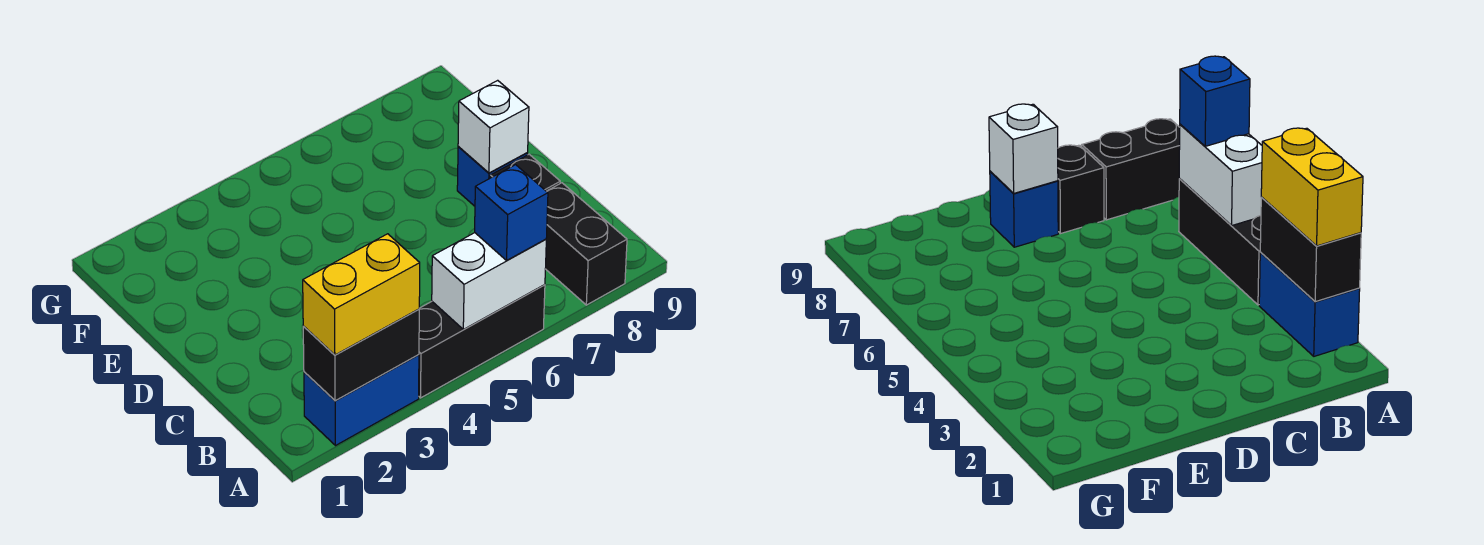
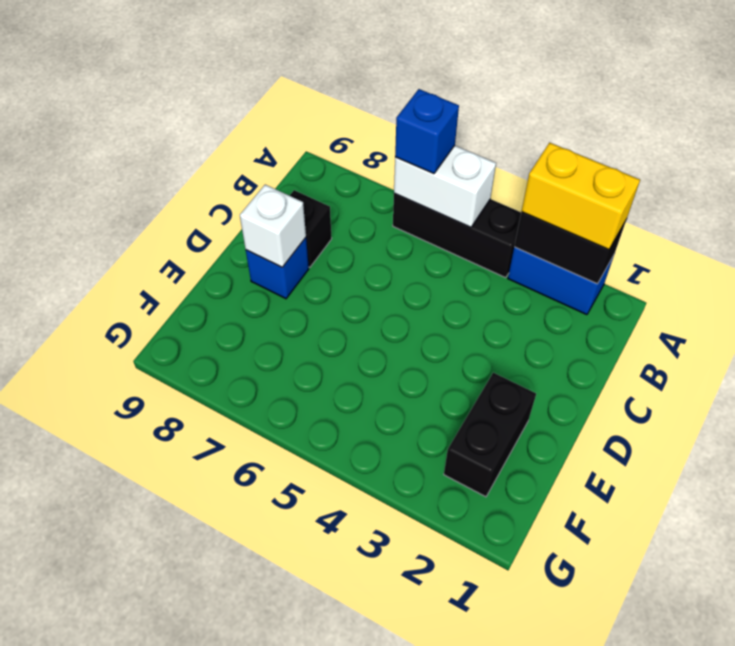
black 1x2 brick [545,183,627,305] -> black 1x2 brick moved to [444,373,536,497]

